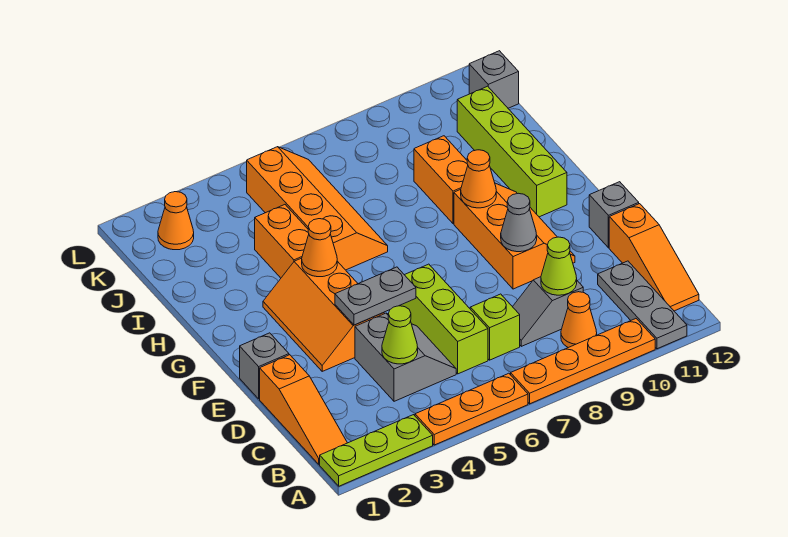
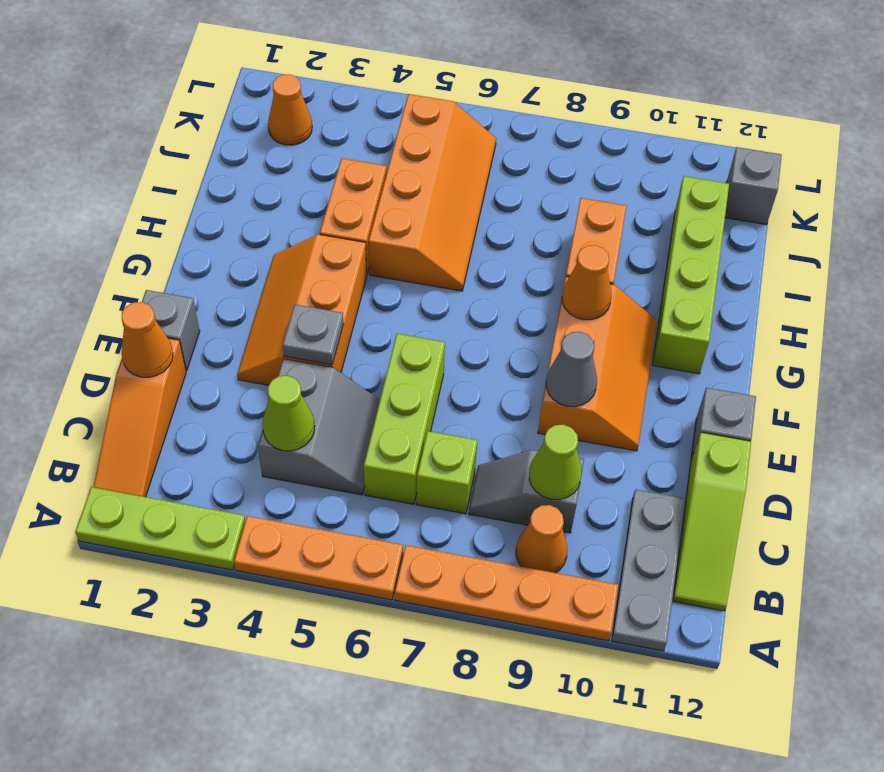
orange 1x3 slope [609,204,699,311] -> lime 1x3 slope [673,433,751,611]
grey 1x2 plate [335,267,416,325] -> grey 1x1 plate [283,305,344,365]
orange 1x1 cone [302,219,337,277] -> orange 1x1 cone moved to [121,302,173,377]

